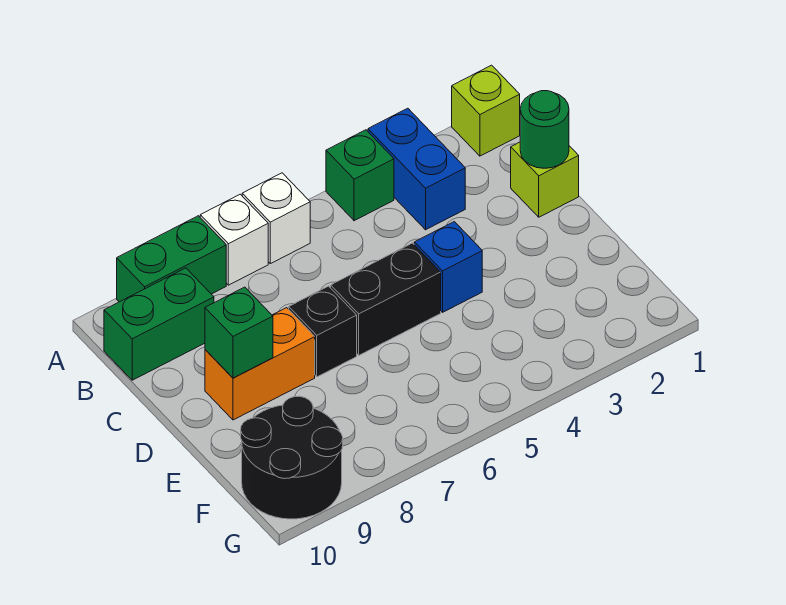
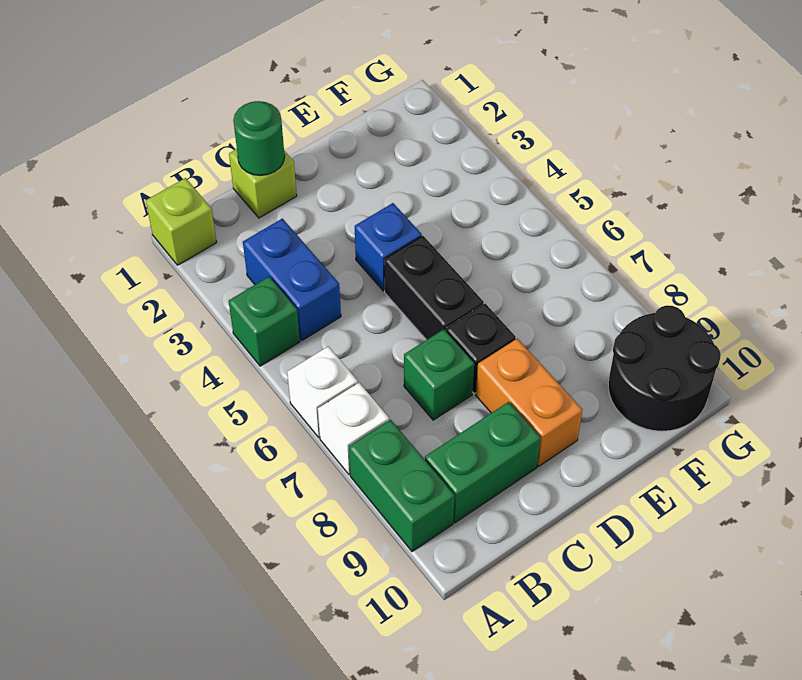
blue 1x2 brick [368,108,465,230] -> blue 1x2 brick turned to [243,219,341,340]
green 1x2 brick [104,268,214,380] -> green 1x2 brick turned to [425,402,541,523]
green 1x1 brick [205,287,273,378] -> green 1x1 brick moved to [404,329,474,420]

